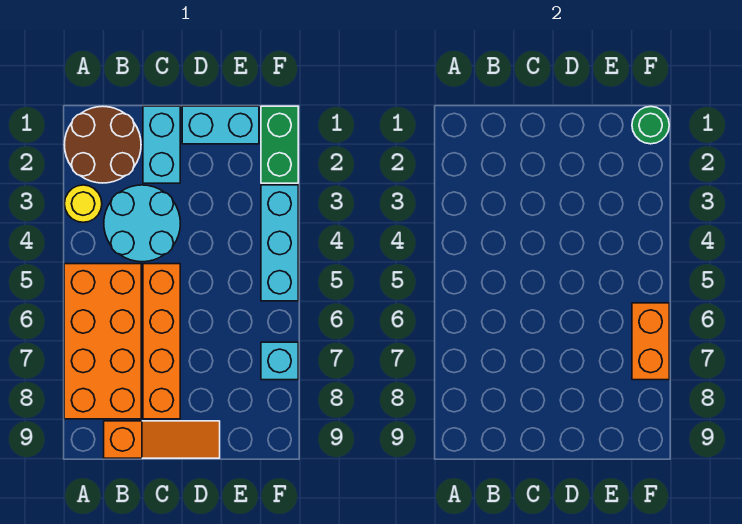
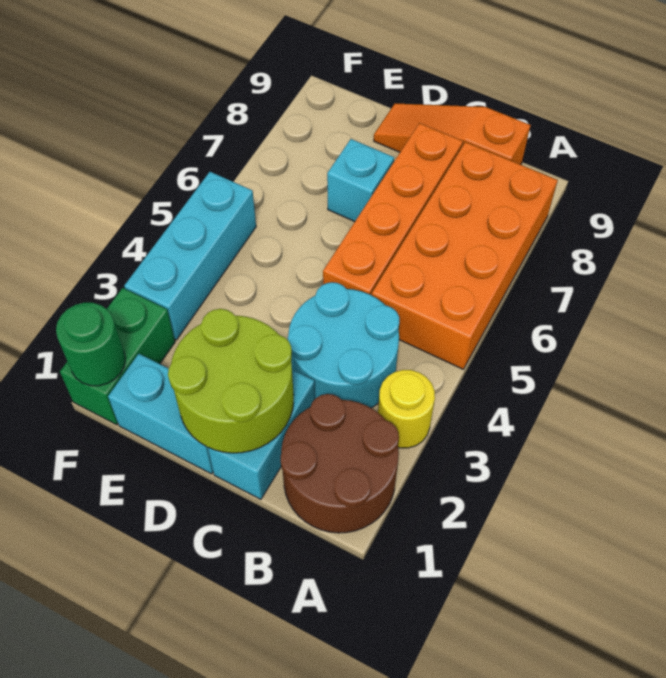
none -> lime 2x2 round brick [168,309,294,453]
orange 1x2 brick [632,303,669,380] -> none
cyan 1x1 brick [261,342,298,380] -> cyan 1x1 brick moved to [327,139,394,222]

